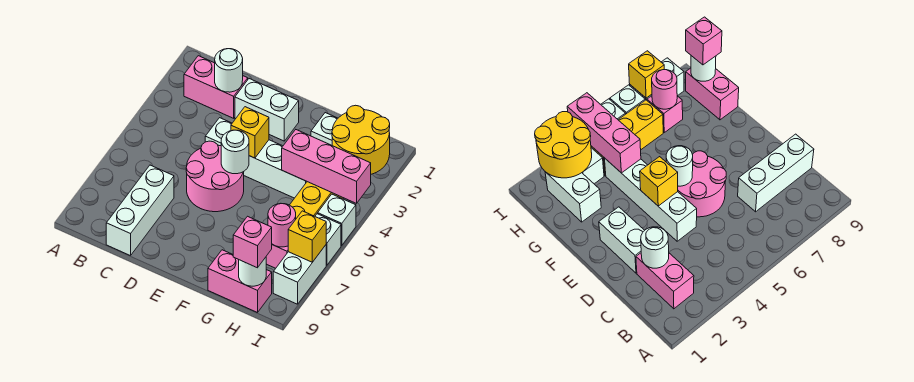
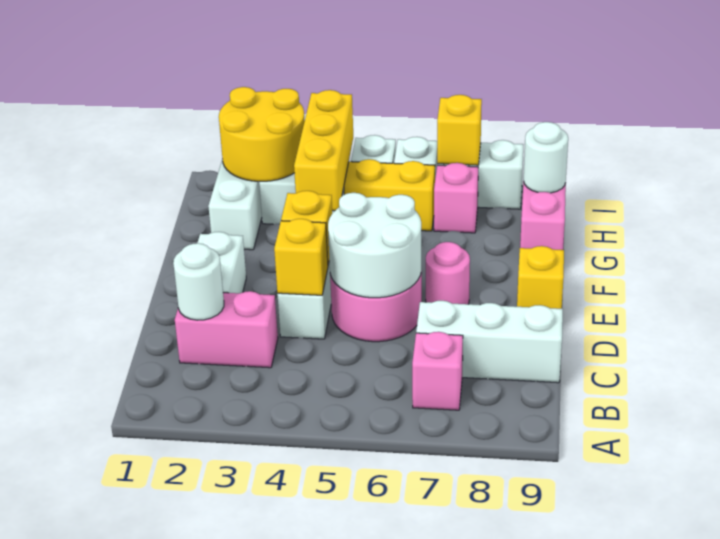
pink 1x2 brick [184,56,248,118] -> pink 1x2 brick turned to [175,291,278,368]
none -> yellow 1x1 brick [274,219,328,295]
white 1x1 round brick [221,130,249,174] -> white 2x2 round brick [328,193,421,298]
none -> yellow 1x1 brick [517,246,564,309]
pink 1x3 brick [282,130,371,203] -> yellow 1x3 brick [294,90,353,211]
pink 1x1 round brick [268,204,296,247] -> pink 1x1 round brick moved to [426,242,470,304]
pink 1x1 brick [233,216,272,268] -> pink 1x1 brick moved to [412,332,463,410]

